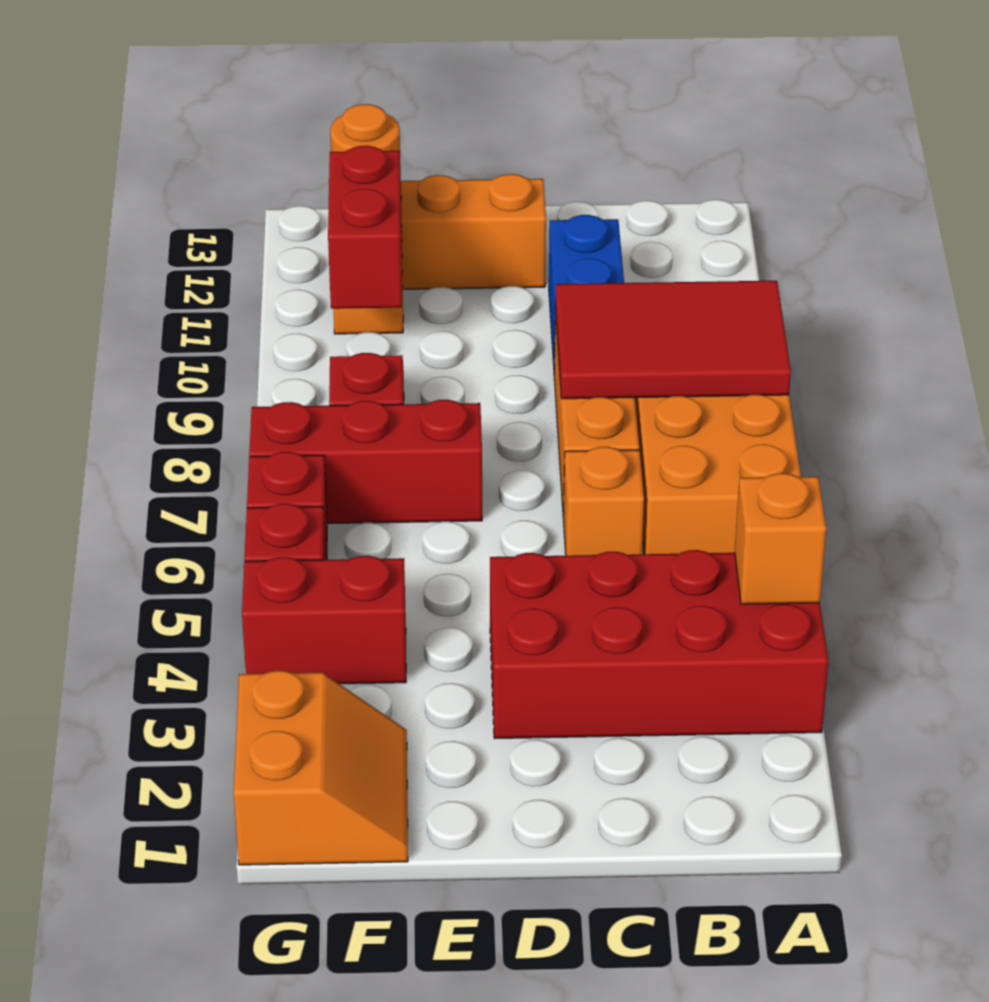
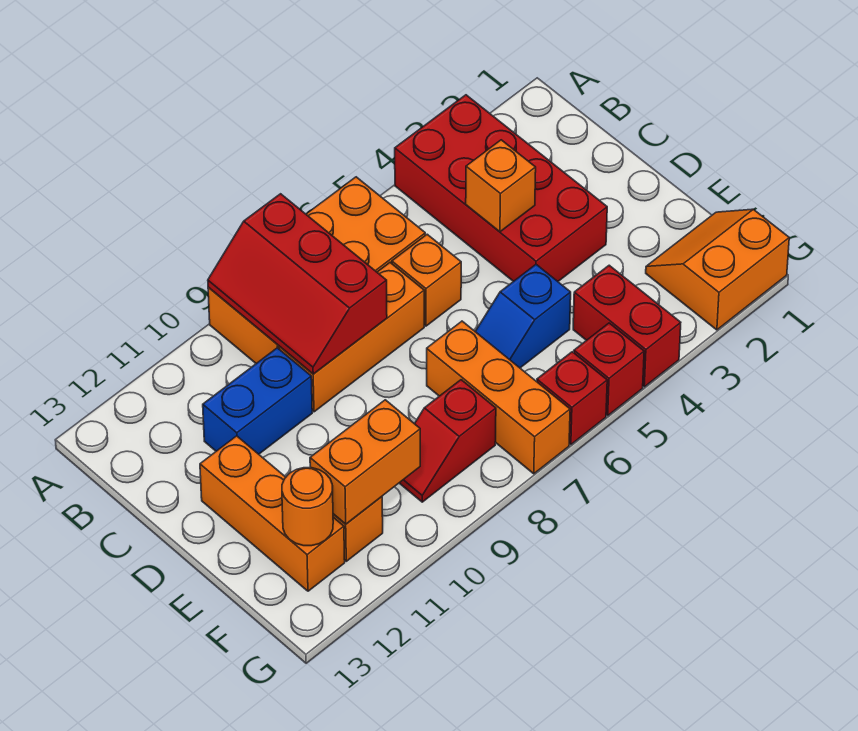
orange 1x1 brick [735,473,826,604] -> orange 1x1 brick moved to [466,140,536,232]
red 2x3 tile [555,281,791,399] -> red 2x3 slope [208,194,387,374]
none -> blue 1x2 slope [475,265,571,368]
red 1x3 brick [249,400,482,524] -> orange 1x3 brick [427,321,570,474]
red 1x2 brick [328,146,402,309] -> orange 1x2 brick [310,400,420,524]

